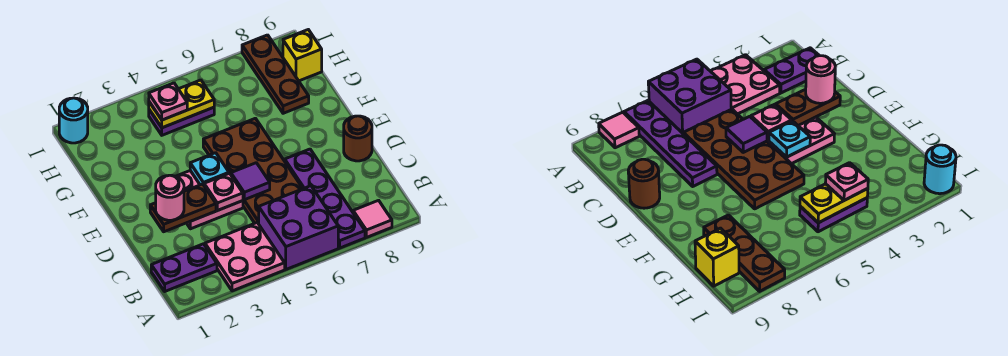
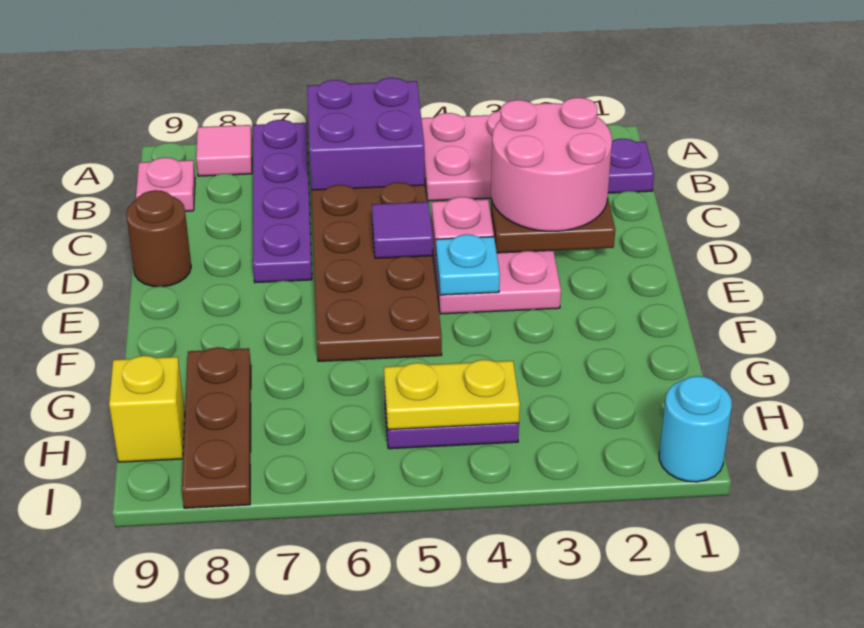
pink 1x1 round brick [156,175,184,220] -> pink 2x2 round brick [491,98,612,231]
pink 1x1 plate [149,83,187,120] -> pink 1x1 plate moved to [136,158,195,211]

